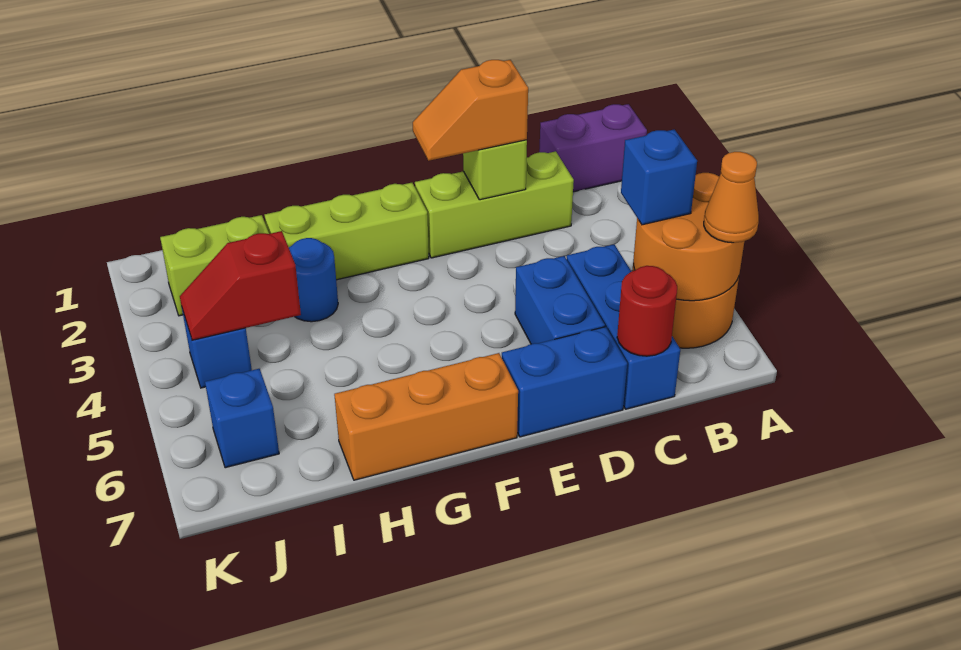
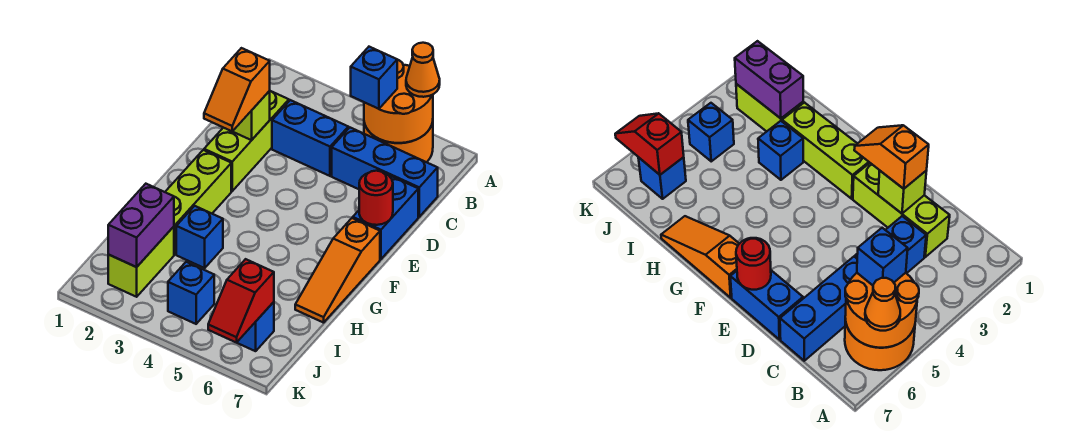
purple 1x2 brick [539,104,647,192] -> purple 1x2 brick moved to [108,184,174,267]
red 1x1 round brick [617,266,677,356] -> red 1x1 round brick moved to [359,171,393,225]
blue 1x2 brick [515,256,605,344] -> blue 1x2 brick moved to [272,100,348,176]
orange 1x3 brick [334,353,518,480] -> orange 1x3 slope [295,218,380,323]
blue 1x1 round brick [289,238,338,322] -> blue 1x1 brick [176,206,223,268]
red 1x2 slope [180,231,301,340] -> red 1x2 slope moved to [208,259,274,343]

